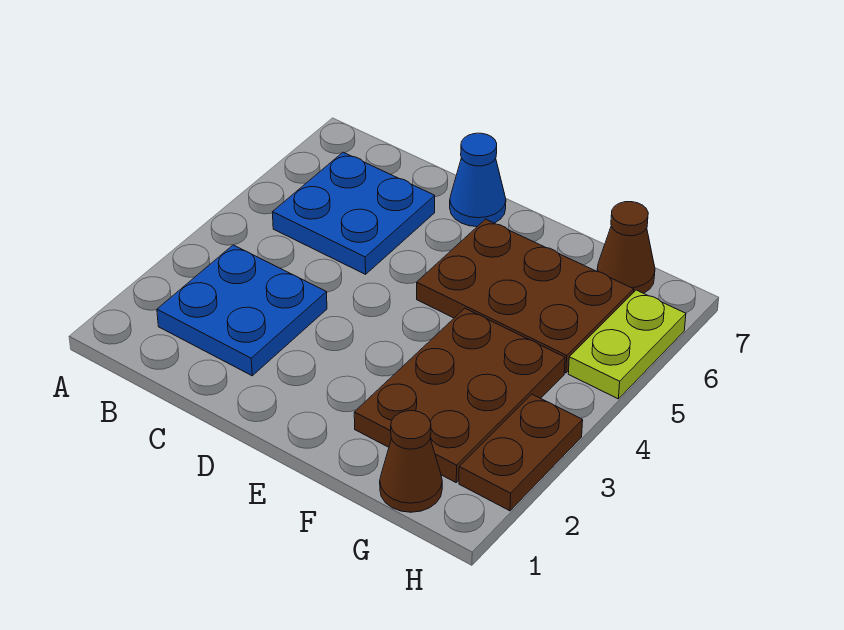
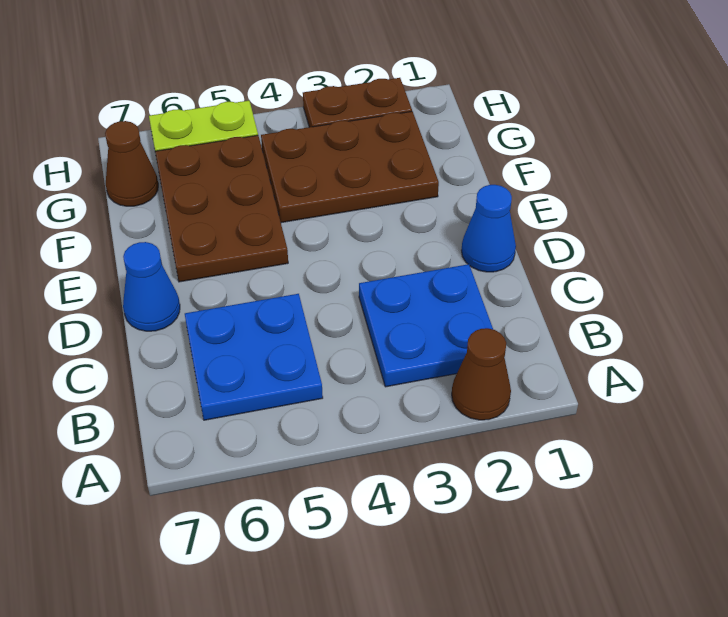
none -> blue 1x1 cone [462,185,516,272]
brown 1x1 cone [380,411,442,512] -> brown 1x1 cone moved to [452,328,511,420]

